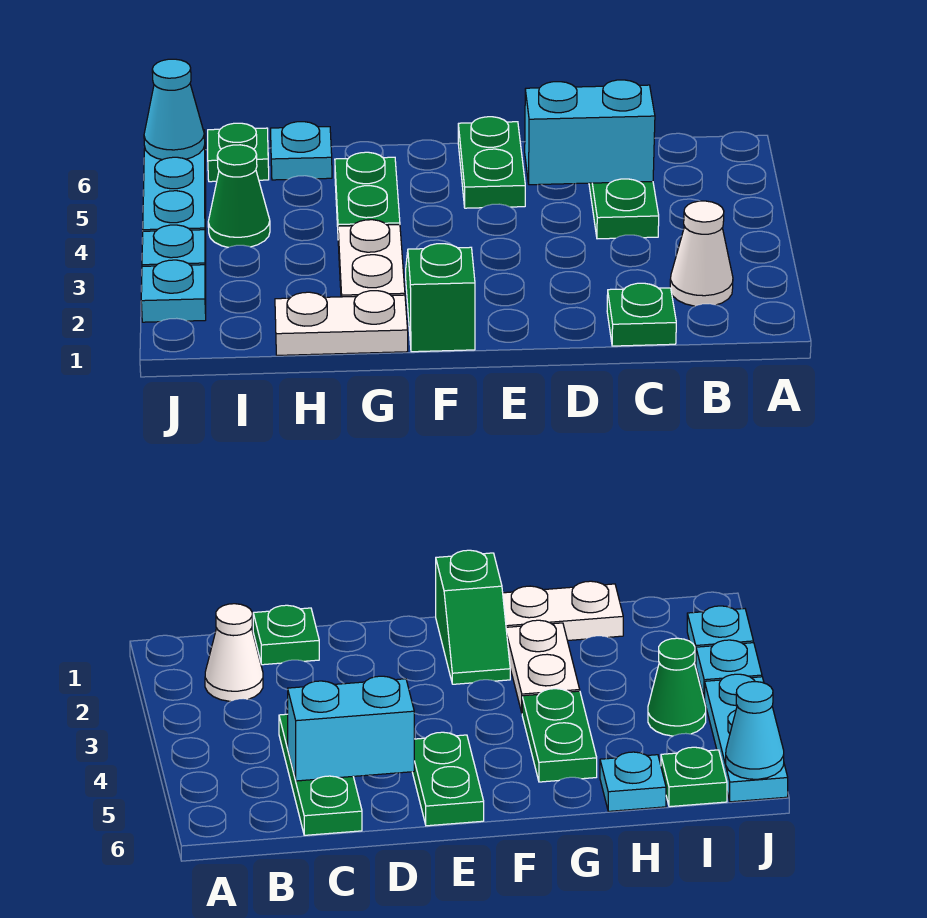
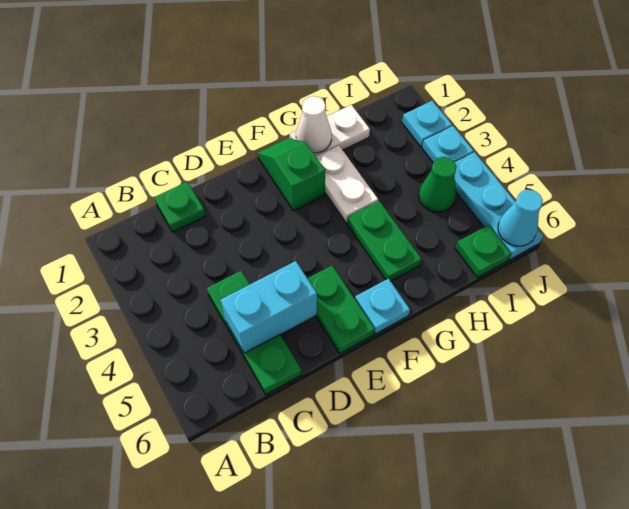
white 1x1 cone [670,201,733,306] -> white 1x1 cone moved to [296,96,332,153]
green 1x2 slope [406,244,475,352] -> green 1x2 slope turned to [257,138,325,211]
cyan 1x1 plate [271,122,332,180] -> cyan 1x1 plate moved to [355,278,410,334]

